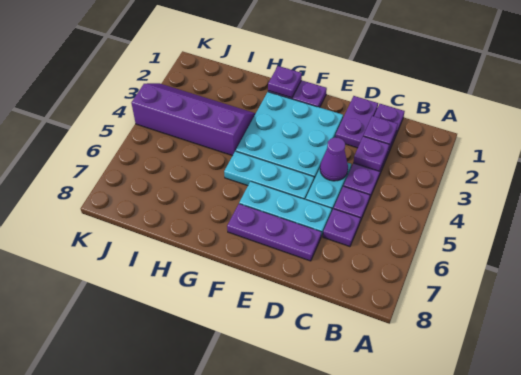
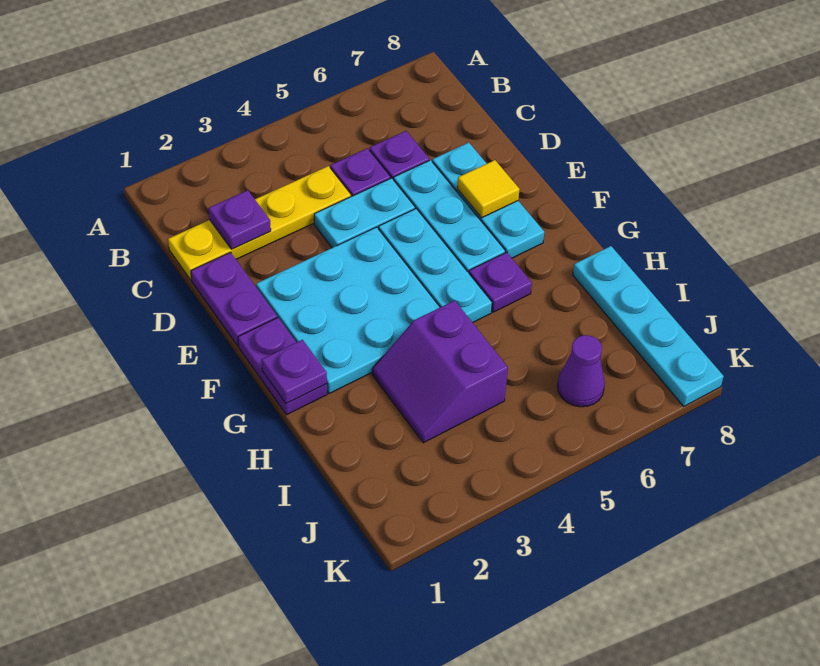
purple 1x4 plate [344,104,405,199] -> yellow 1x4 plate [168,166,351,280]
purple 1x1 plate [353,136,389,171] -> purple 1x1 plate moved to [469,252,532,312]
purple 1x2 plate [335,96,378,148] -> purple 1x2 plate turned to [191,252,277,346]
purple 1x1 cone [320,137,348,181] -> purple 1x1 cone moved to [557,335,605,407]
purple 1x3 plate [227,204,321,261] -> cyan 1x3 plate [432,143,544,258]
none -> yellow 1x1 tile [457,160,520,218]
purple 2x4 slope [131,83,256,156] -> purple 2x2 slope [372,300,508,443]
none -> cyan 1x4 plate [573,246,724,406]

